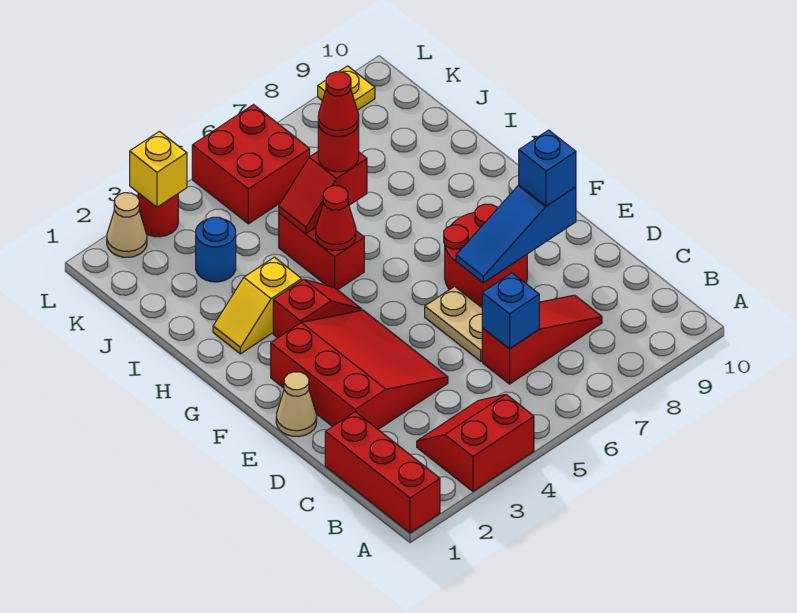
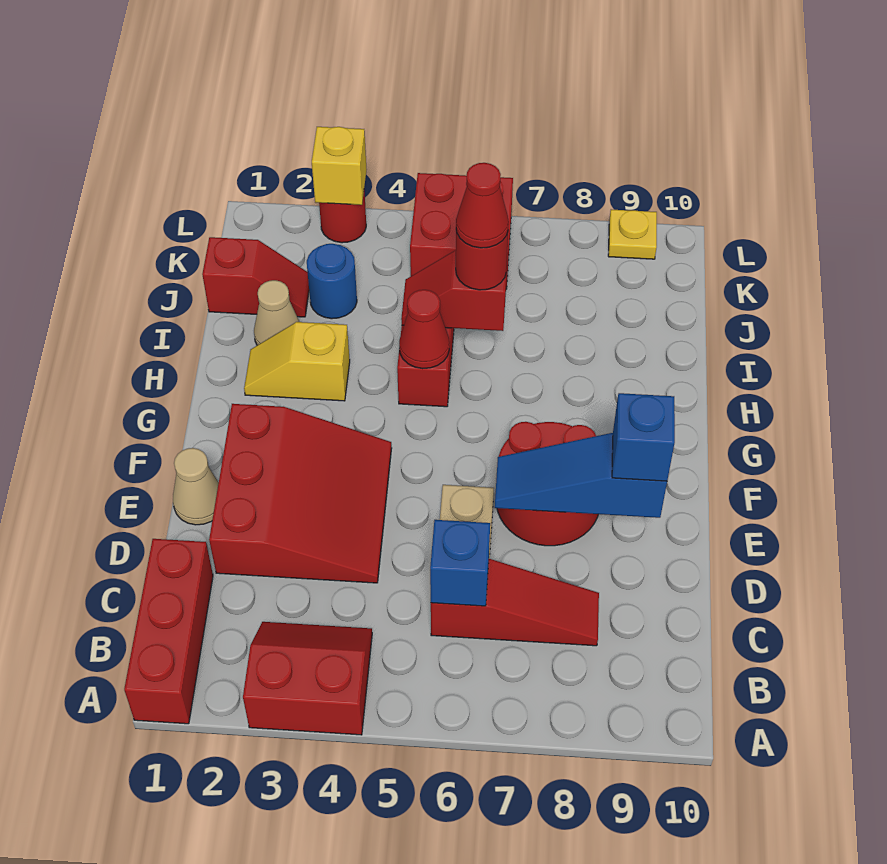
red 1x2 slope [273,279,362,338] -> red 1x2 slope moved to [202,237,309,317]
tan 1x1 cone [107,193,147,257] -> tan 1x1 cone moved to [254,280,299,345]

